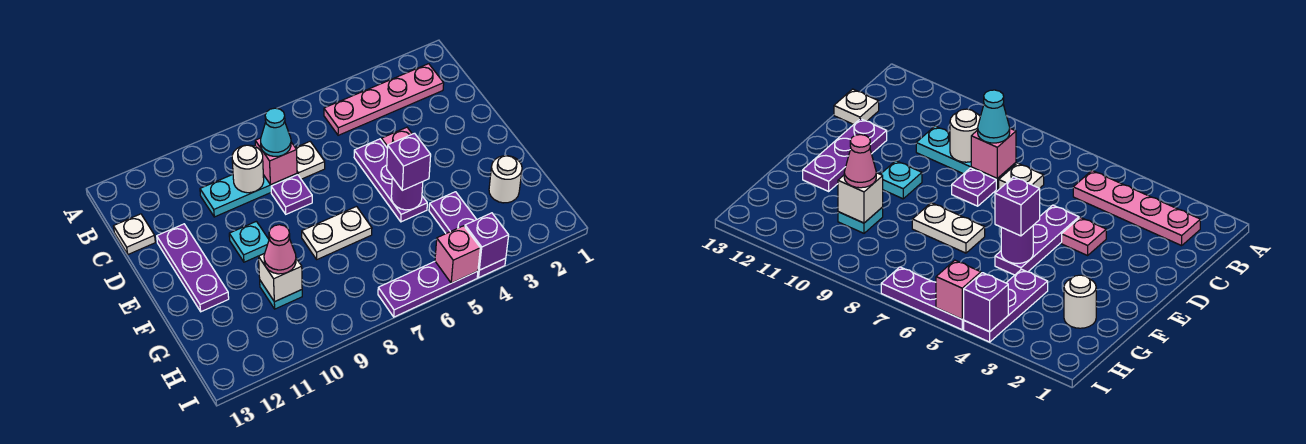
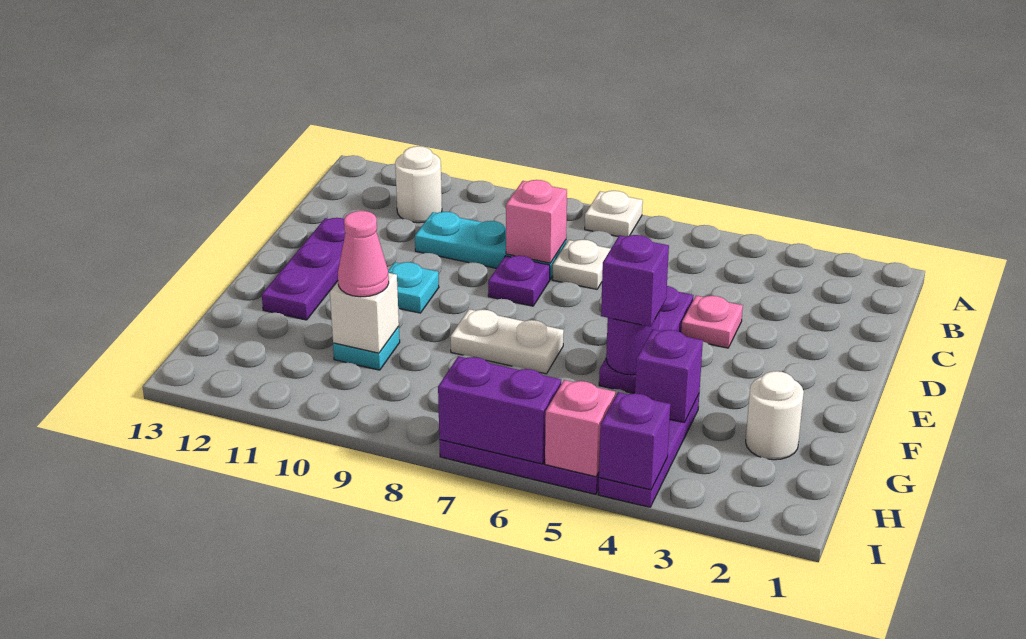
pink 1x4 plate [324,64,444,135] -> none
cyan 1x1 cone [261,108,291,156] -> none
white 1x1 round brick [232,145,264,193] -> white 1x1 round brick moved to [395,146,442,223]
white 1x1 plate [113,214,155,254] -> white 1x1 plate moved to [585,191,643,237]
none -> purple 1x1 brick [635,330,703,423]
none -> purple 1x2 brick [438,356,561,464]

